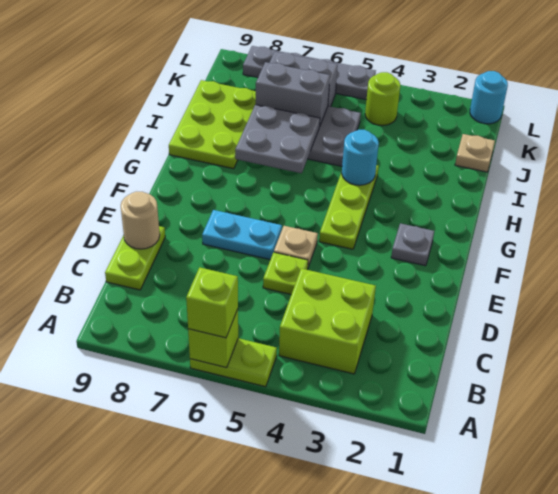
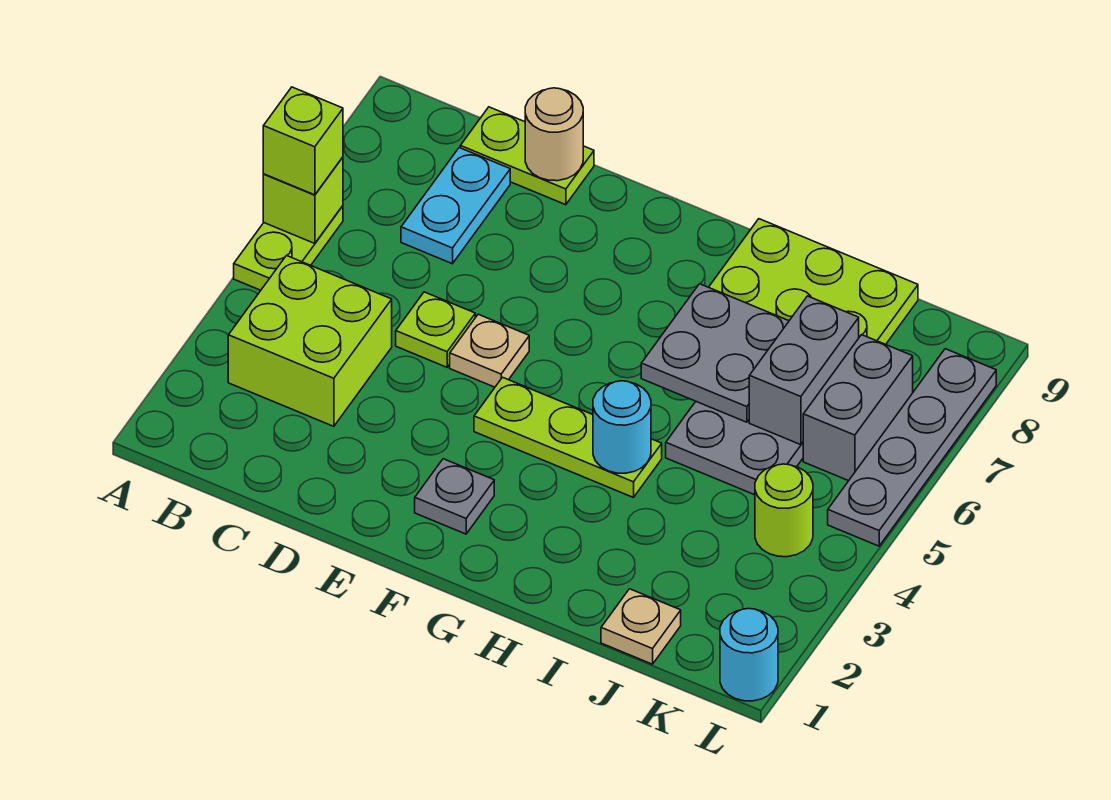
cyan 1x2 plate [202,210,282,260] -> cyan 1x2 plate moved to [401,148,510,264]

